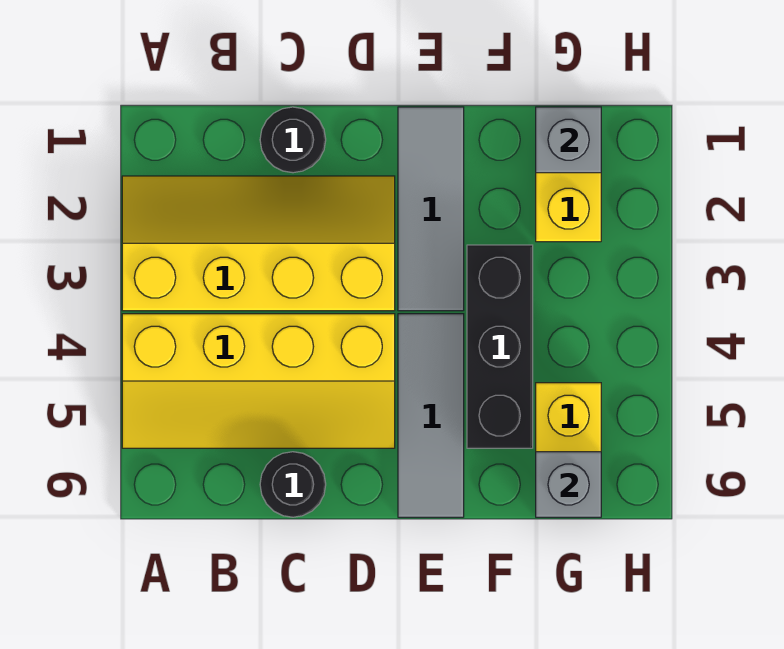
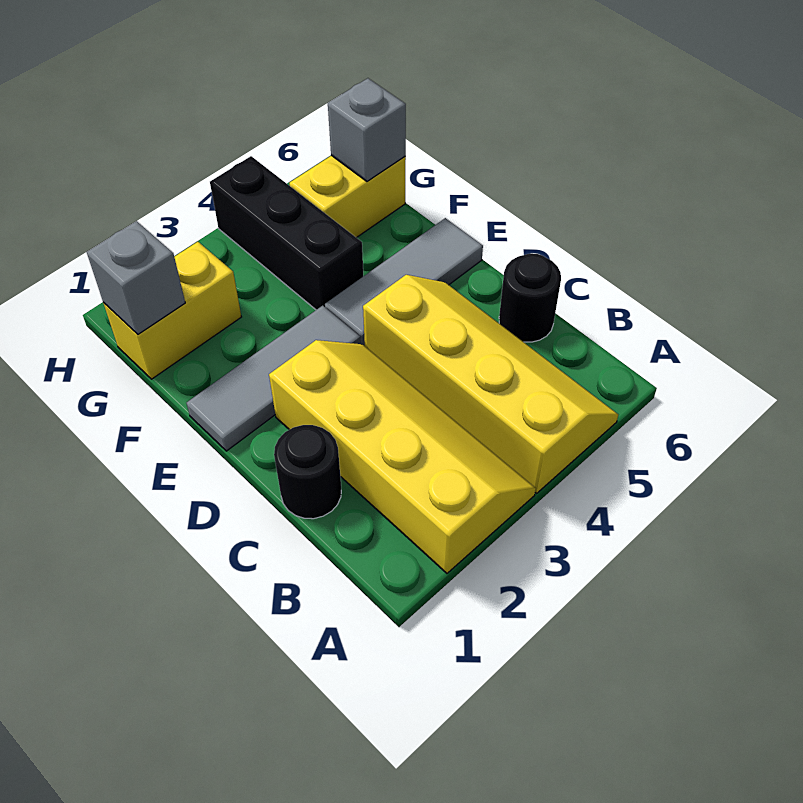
yellow 2x4 slope [122,176,395,311] -> yellow 2x4 slope turned to [269,340,536,573]
black 1x3 brick [467,245,533,448] -> black 1x3 brick turned to [210,156,363,310]

